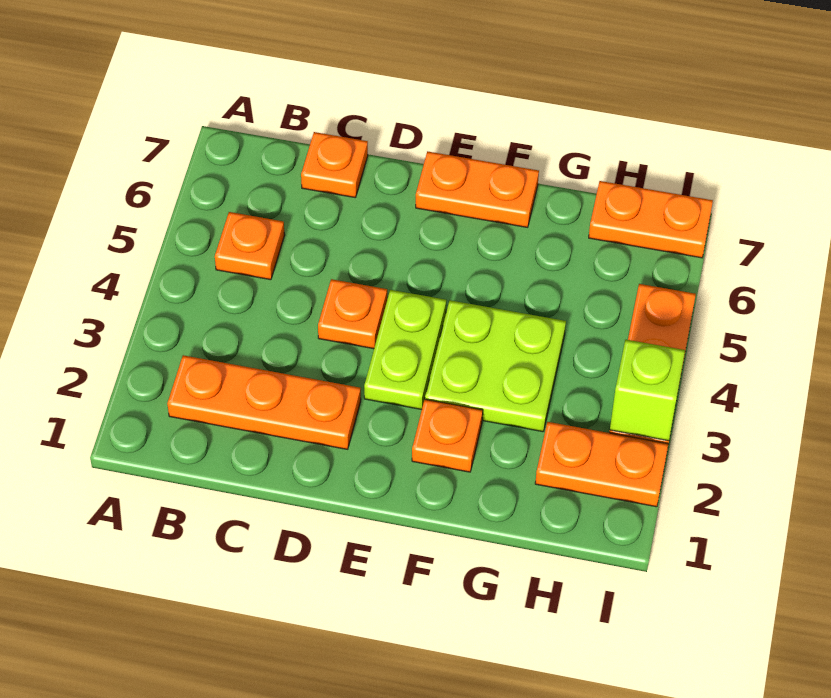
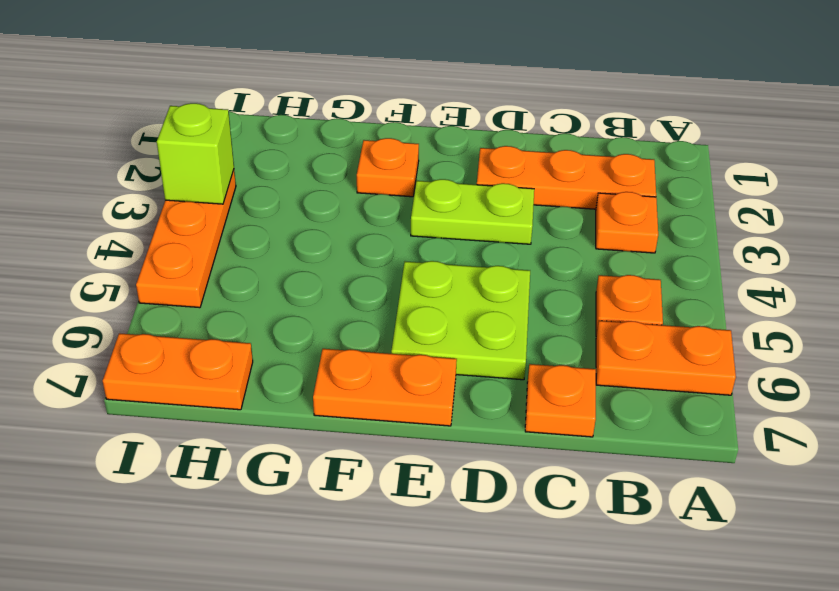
orange 1x1 plate [318,279,387,349] -> orange 1x1 plate moved to [596,192,658,253]
lime 1x2 plate [364,290,446,409] -> lime 1x2 plate turned to [411,179,534,244]
lime 2x2 plate [425,300,566,432] -> lime 2x2 plate moved to [391,261,530,380]
orange 1x2 plate [535,422,668,507] -> orange 1x2 plate moved to [596,321,736,395]

